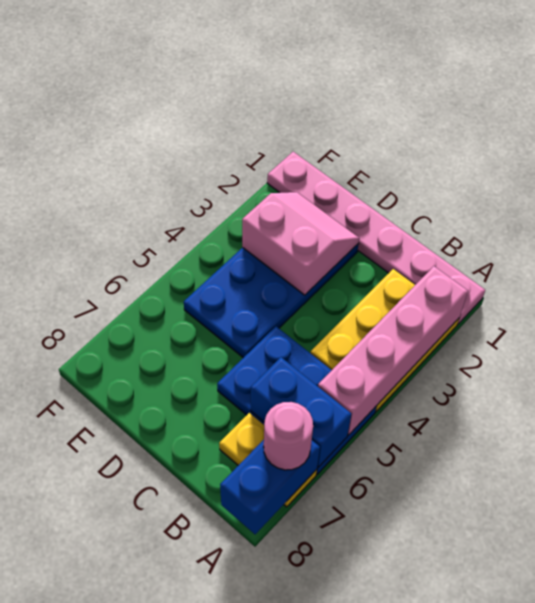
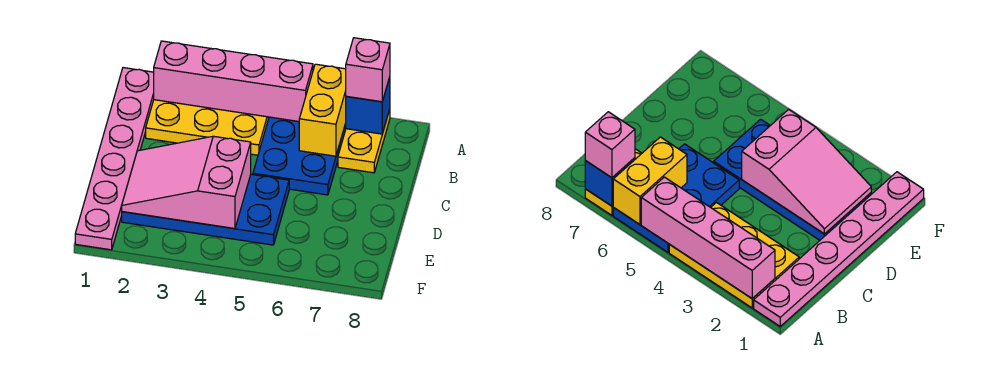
blue 1x2 brick [251,357,351,467] -> yellow 1x2 brick [299,64,346,156]
blue 1x2 brick [220,440,320,534] -> blue 1x1 brick [345,77,390,134]
pink 1x1 round brick [264,402,313,470] -> pink 1x1 brick [346,38,390,102]
pink 2x2 slope [242,192,359,295] -> pink 2x3 slope [122,136,251,229]

